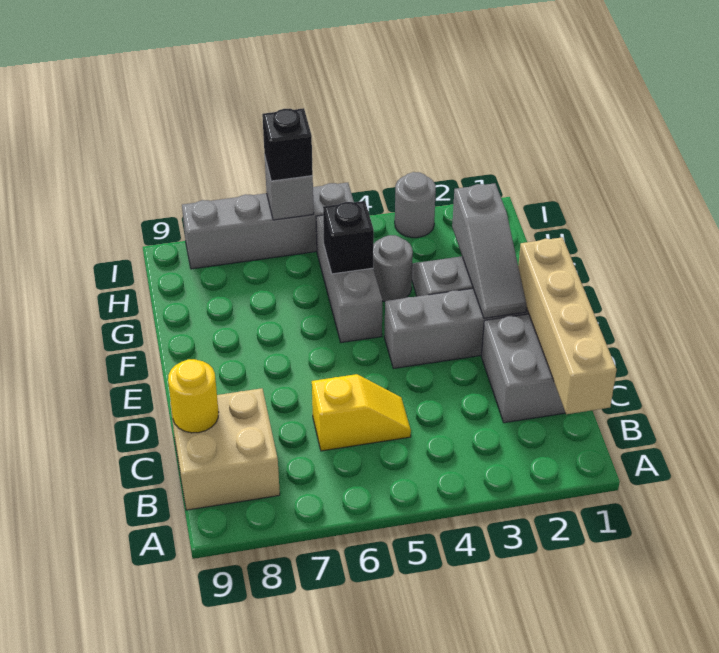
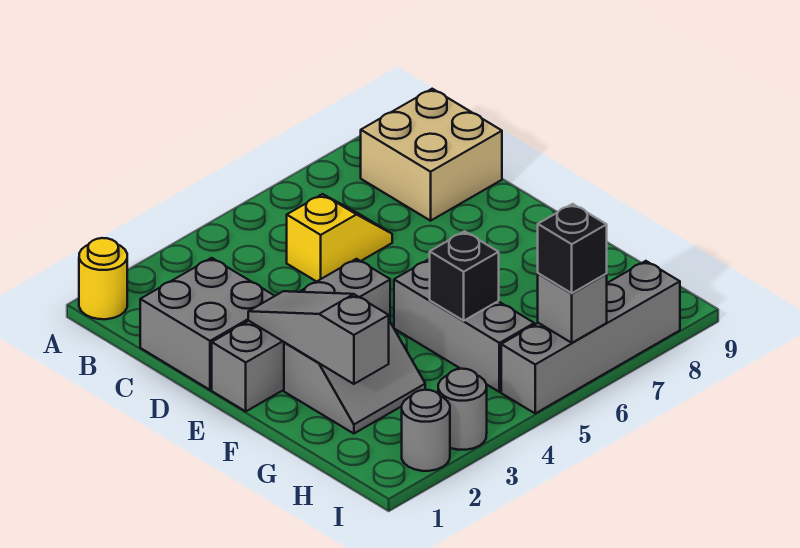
tan 1x4 brick [518,237,617,414] -> none
yellow 1x2 slope [312,374,411,451] -> yellow 1x2 slope turned to [287,194,392,282]
yellow 1x1 round brick [168,359,219,433] -> yellow 1x1 round brick moved to [79,238,127,319]
grey 1x1 round brick [373,235,413,302] -> grey 1x1 round brick moved to [402,390,450,471]

